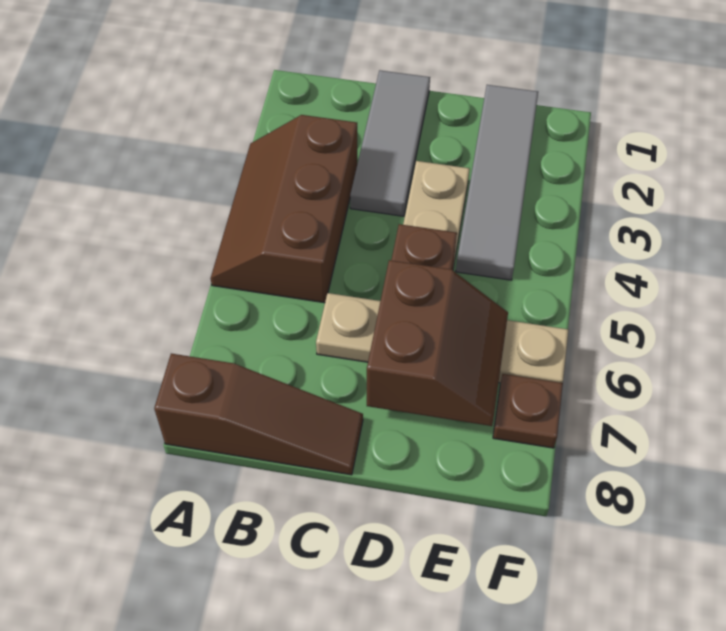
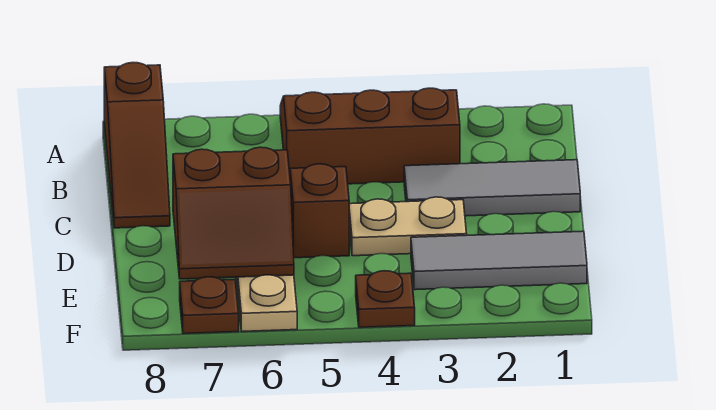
grey 1x4 tile [456,85,538,280] -> grey 1x3 tile [411,231,587,290]
none -> brown 1x1 plate [356,271,415,327]

